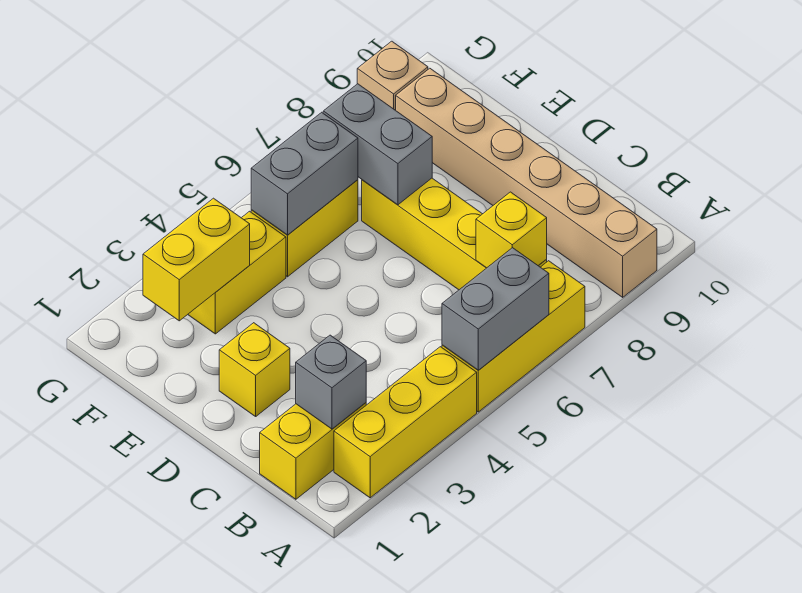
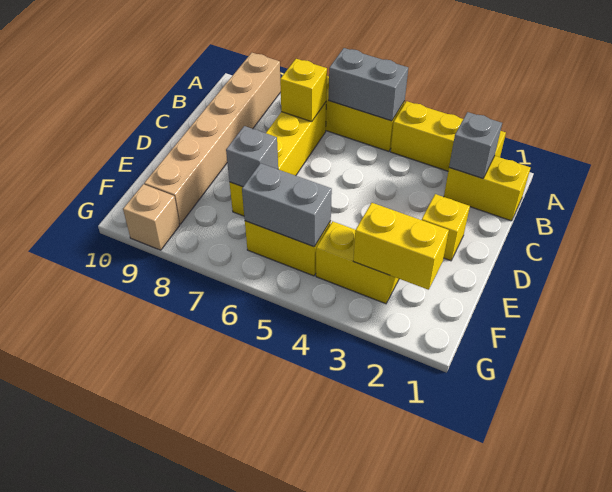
grey 1x2 brick [323,84,432,205] -> grey 1x1 brick [226,126,278,187]

